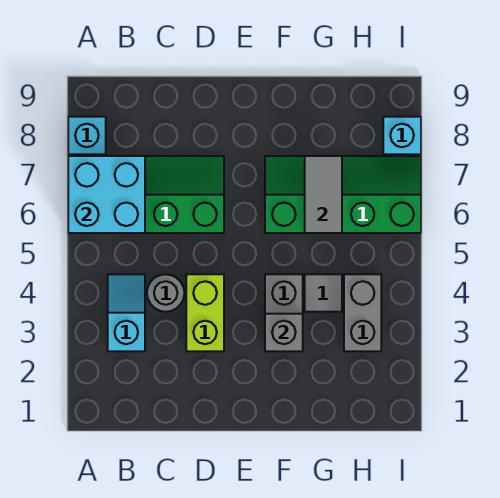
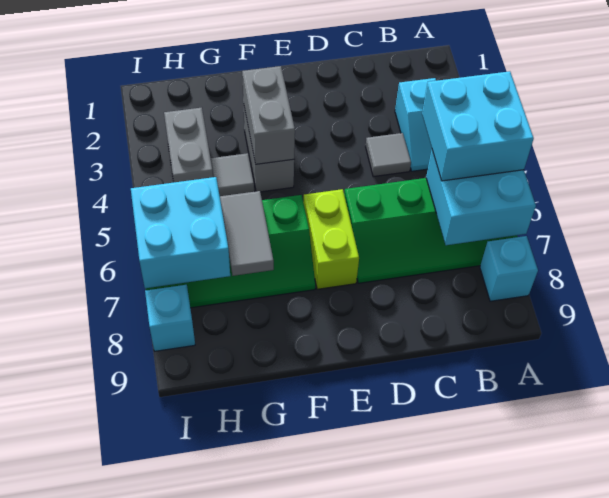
none -> cyan 2x2 brick [422,71,534,181]
grey 1x1 round brick [147,274,184,312] -> grey 1x1 tile [366,133,411,177]
lime 1x2 brick [186,274,224,351] -> lime 1x2 brick moved to [303,189,359,289]
grey 1x1 brick [265,314,303,351] -> grey 1x2 brick [242,66,295,164]
none -> cyan 2x2 brick [131,177,230,288]

